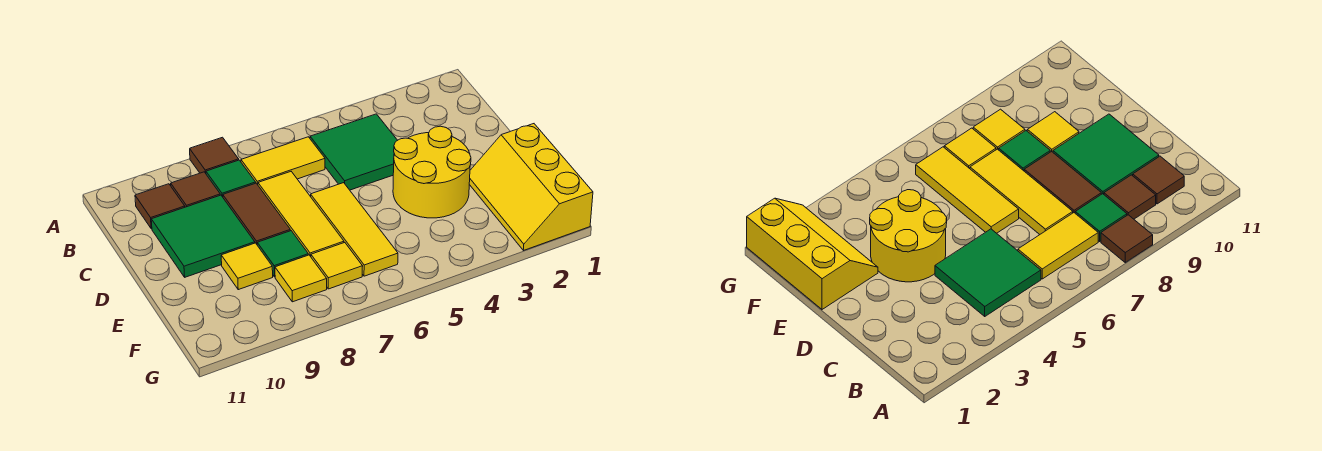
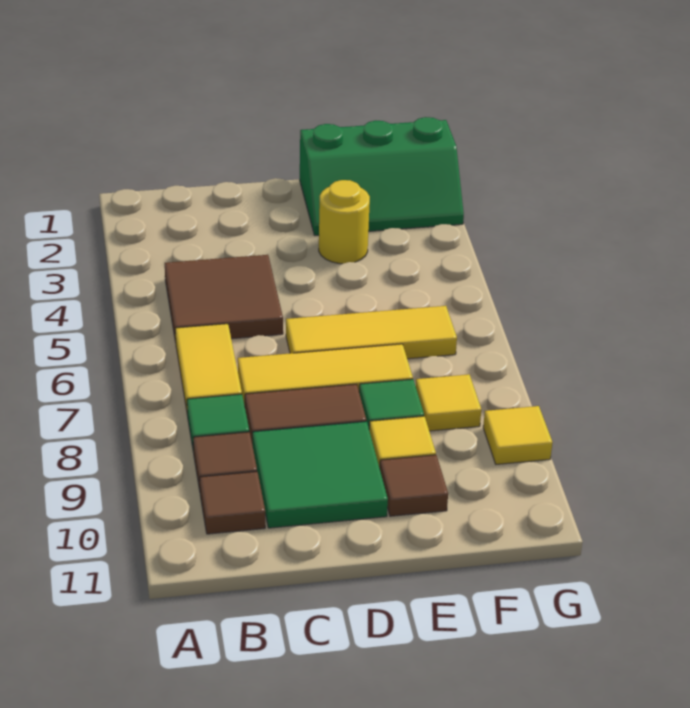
brown 1x1 tile [190,137,239,173] -> brown 1x1 tile moved to [380,455,448,516]
green 2x2 tile [310,114,398,190] -> brown 2x2 tile [165,255,283,342]
yellow 2x2 round brick [393,126,471,218] -> yellow 1x1 round brick [319,180,370,264]
yellow 2x3 slope [469,124,593,251] -> green 2x3 slope [300,117,464,235]
yellow 1x1 tile [311,243,363,289] -> yellow 1x1 tile moved to [483,406,553,464]

